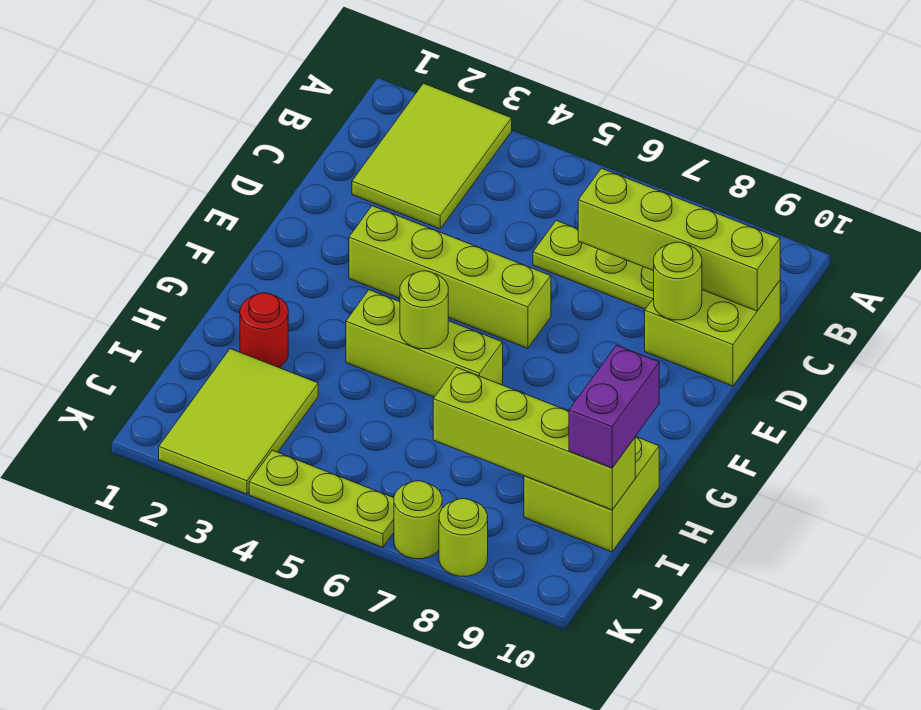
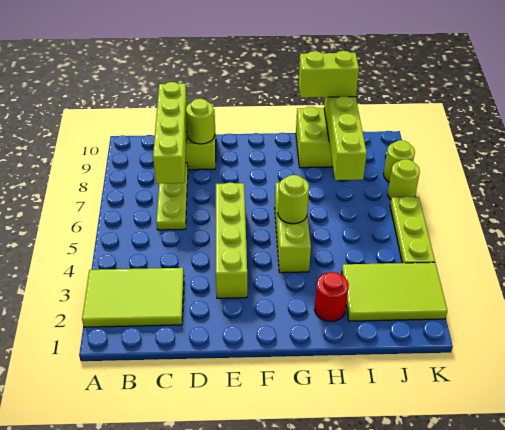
purple 1x2 brick [569,345,659,468] -> lime 1x2 brick [299,51,359,98]

